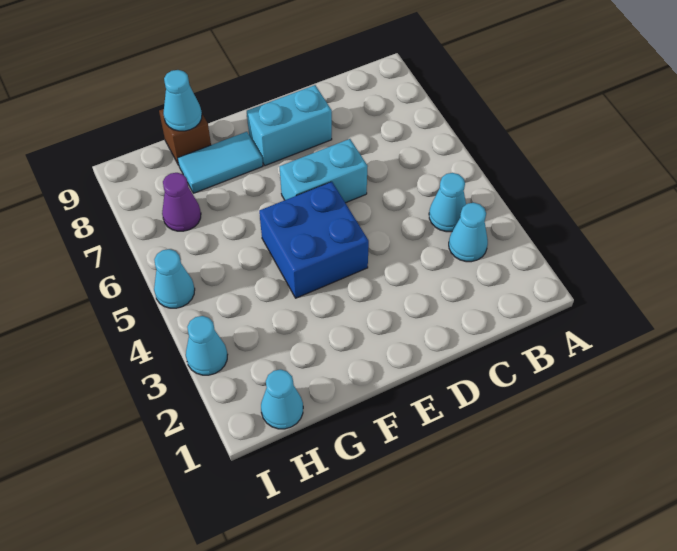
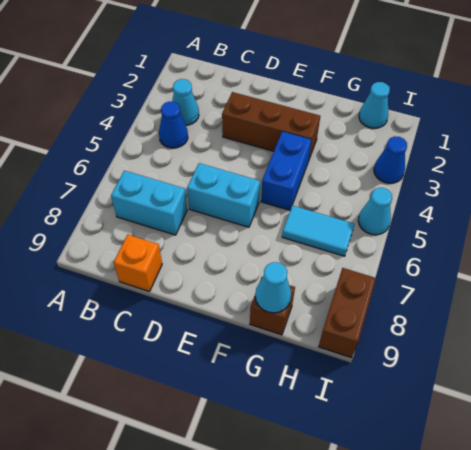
cyan 1x1 cone [429,173,466,232] -> blue 1x1 cone [159,102,188,148]
none -> orange 1x1 brick [114,235,162,292]
none -> brown 1x3 brick [222,92,320,159]
cyan 1x2 brick [247,85,332,166] -> cyan 1x2 brick moved to [111,171,187,235]
blue 2x2 brick [259,182,369,298] -> blue 1x2 brick [261,131,311,210]
cyan 1x2 tile [178,132,263,193] -> cyan 1x2 tile moved to [282,206,355,256]
purple 1x1 cone [162,173,201,231] -> none
cyan 1x1 cone [186,316,228,375] -> blue 1x1 cone [374,136,407,183]
none -> brown 1x2 brick [319,268,376,358]

